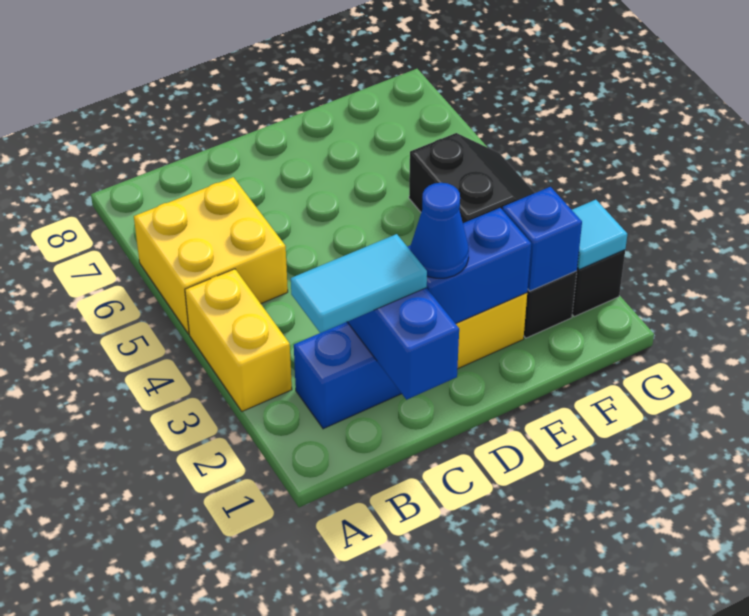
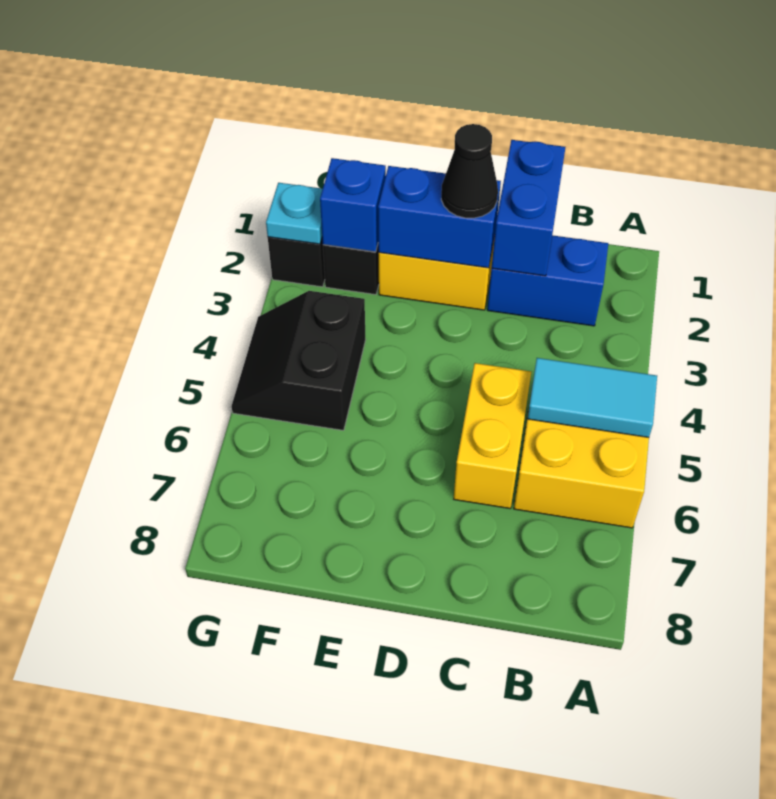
yellow 1x2 brick [185,269,292,411] -> yellow 1x2 brick moved to [454,363,531,508]
cyan 1x2 tile [291,234,427,333] -> cyan 1x2 tile moved to [528,358,657,437]
blue 1x1 cone [410,183,469,278] -> black 1x1 cone [441,124,498,218]
cyan 1x1 tile [572,200,627,269] -> cyan 1x1 plate [266,183,323,244]

